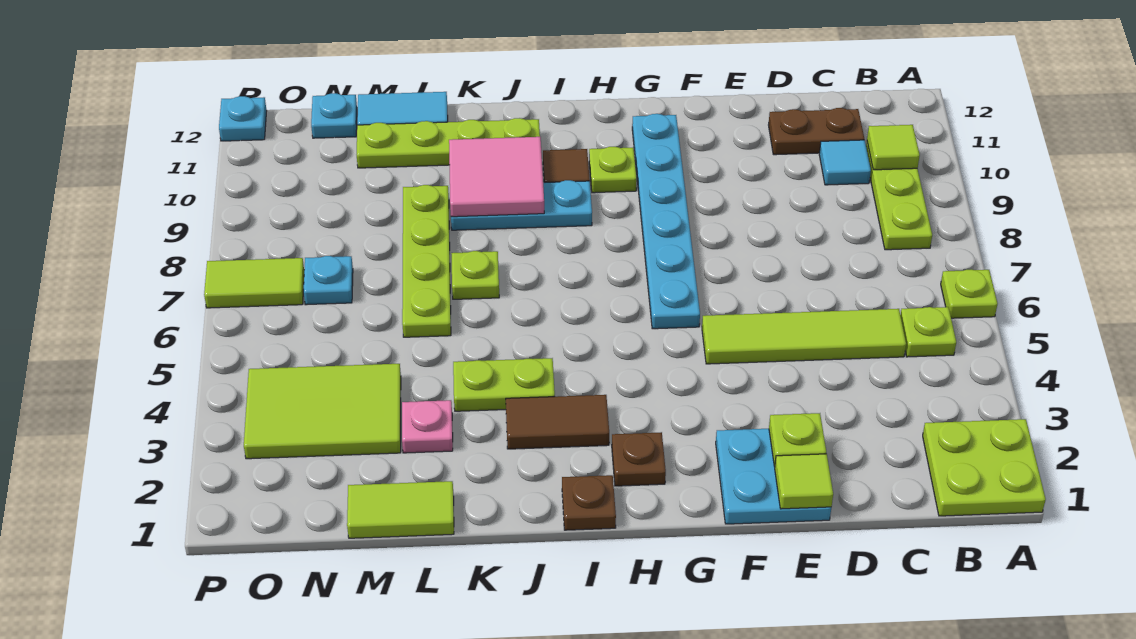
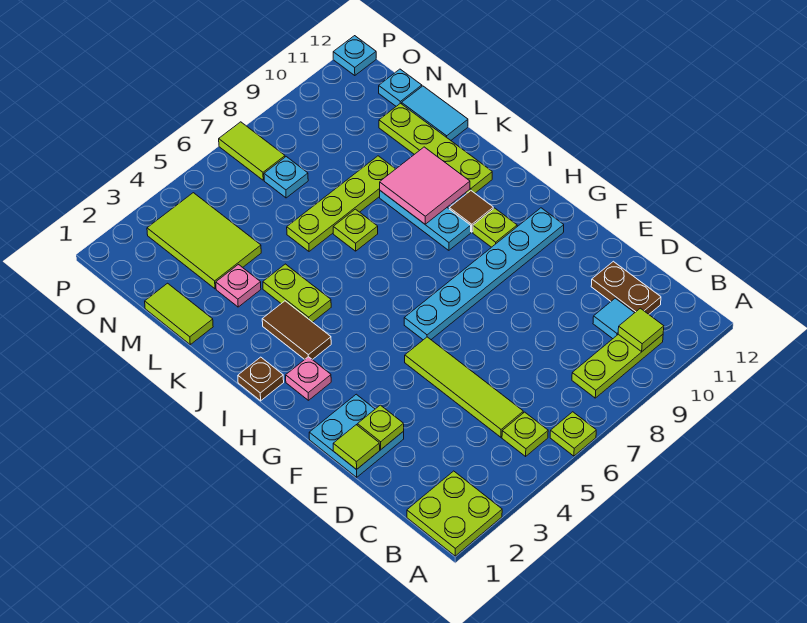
brown 1x1 plate [612,432,666,486] -> pink 1x1 plate [286,357,331,400]

